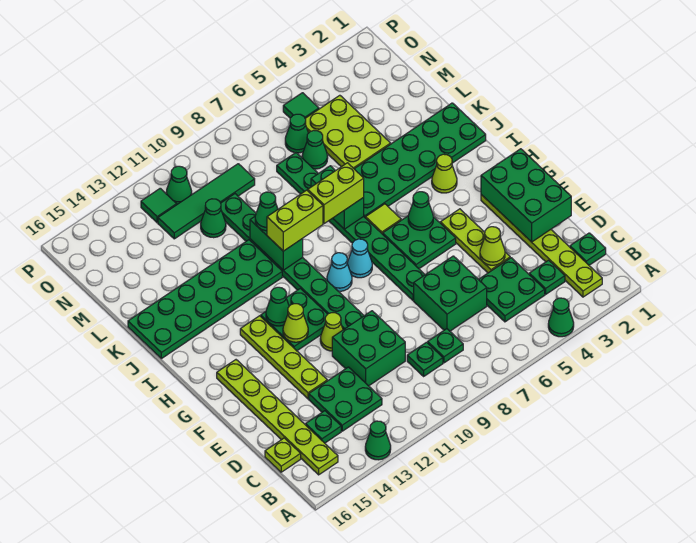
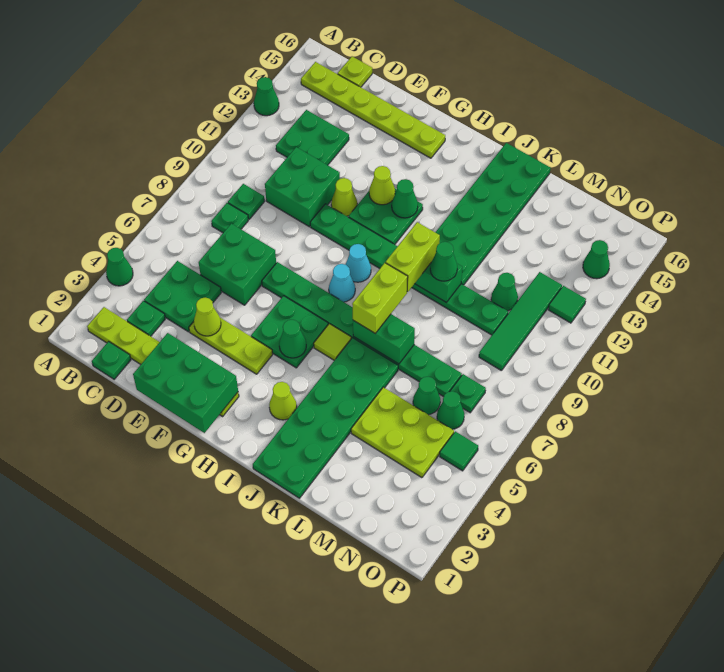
green 1x1 plate [306,411,341,443] -> green 1x1 plate moved to [450,374,486,413]
lime 1x4 plate [240,316,327,399] -> none
green 1x1 cone [166,166,192,204] -> green 1x1 cone moved to [583,240,610,279]

